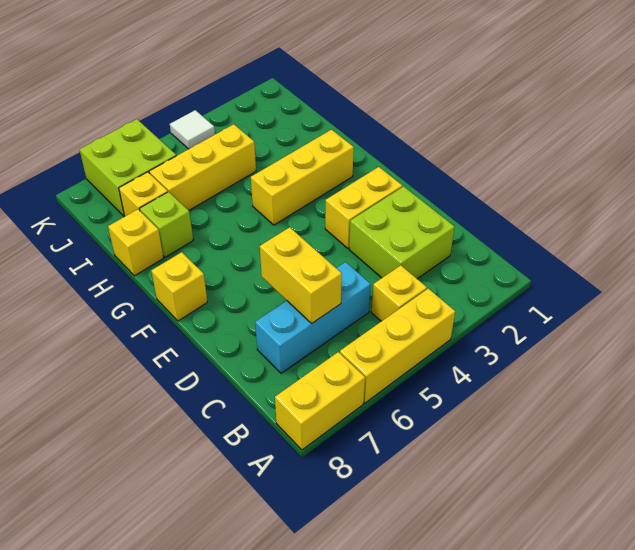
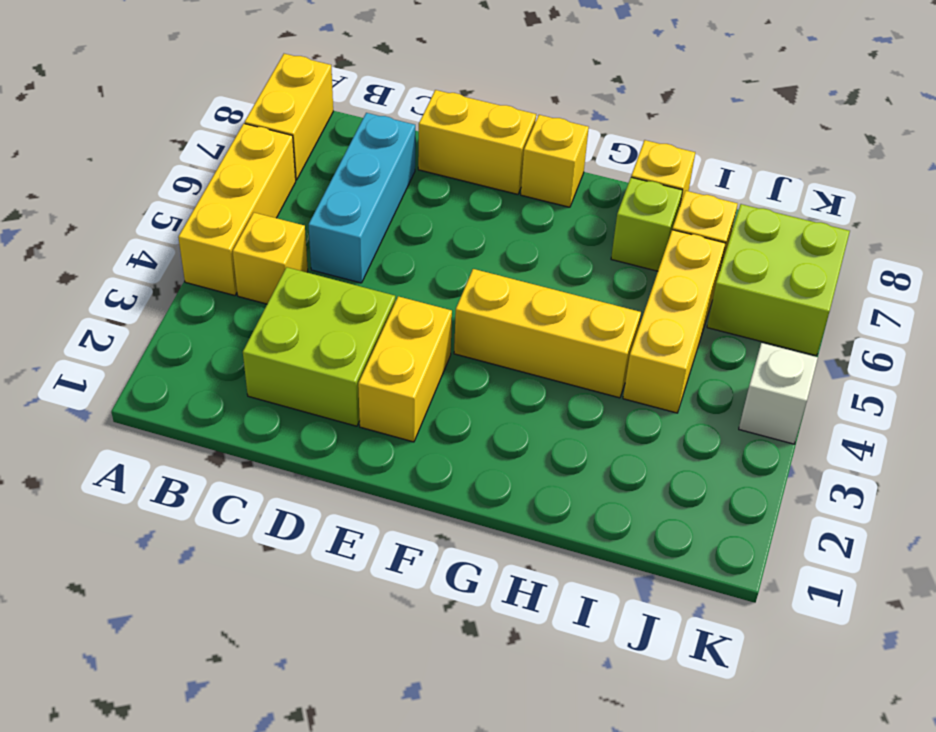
yellow 1x2 brick [260,227,342,323] -> yellow 1x2 brick moved to [418,90,536,194]
yellow 1x3 brick [251,130,354,225] -> yellow 1x3 brick turned to [454,269,641,398]
white 1x1 tile [170,110,215,149] -> white 1x1 brick [739,343,818,444]

